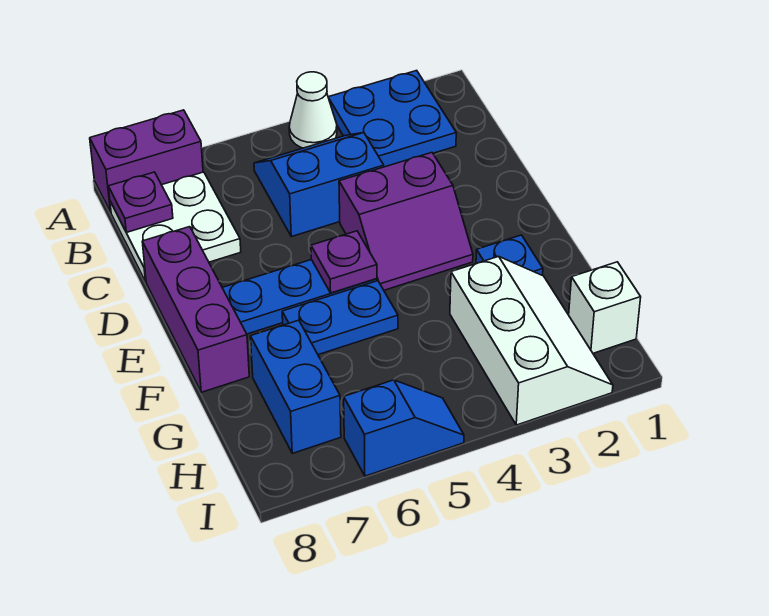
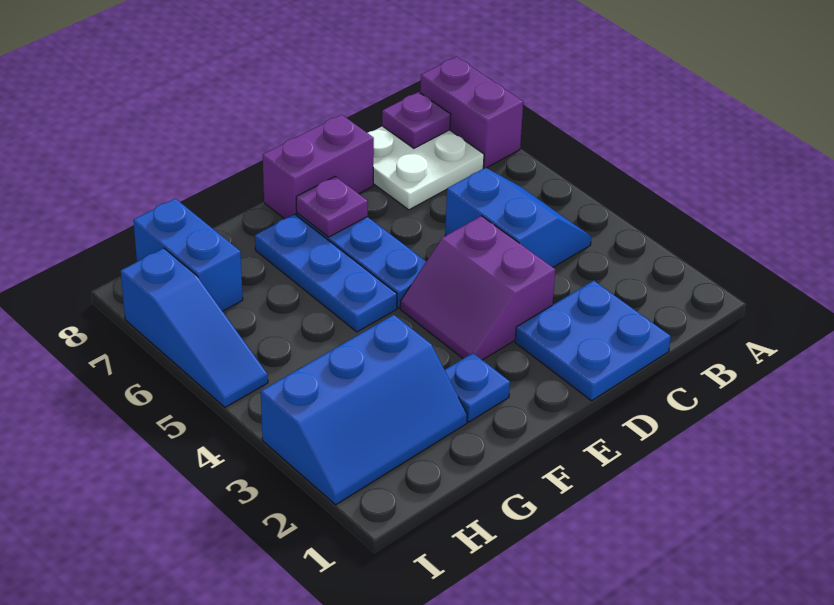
blue 2x2 plate [328,71,456,167] -> blue 2x2 plate moved to [515,281,671,401]
white 1x1 cone [289,72,337,148] -> none
purple 1x3 brick [142,227,249,392] -> purple 1x2 brick [263,115,374,219]
purple 1x1 plate [311,231,377,293] -> purple 1x1 plate moved to [296,176,368,237]
blue 1x2 plate [282,281,398,355] -> blue 1x3 plate [255,214,397,332]
white 2x3 slope [450,256,613,425] -> blue 2x3 slope [261,315,467,505]
blue 1x2 brick [250,320,341,453] -> blue 1x2 brick turned to [133,199,243,311]
white 1x1 brick [569,262,641,353] -> none
blue 1x2 slope [344,380,464,476] -> blue 1x3 slope [121,248,268,407]

